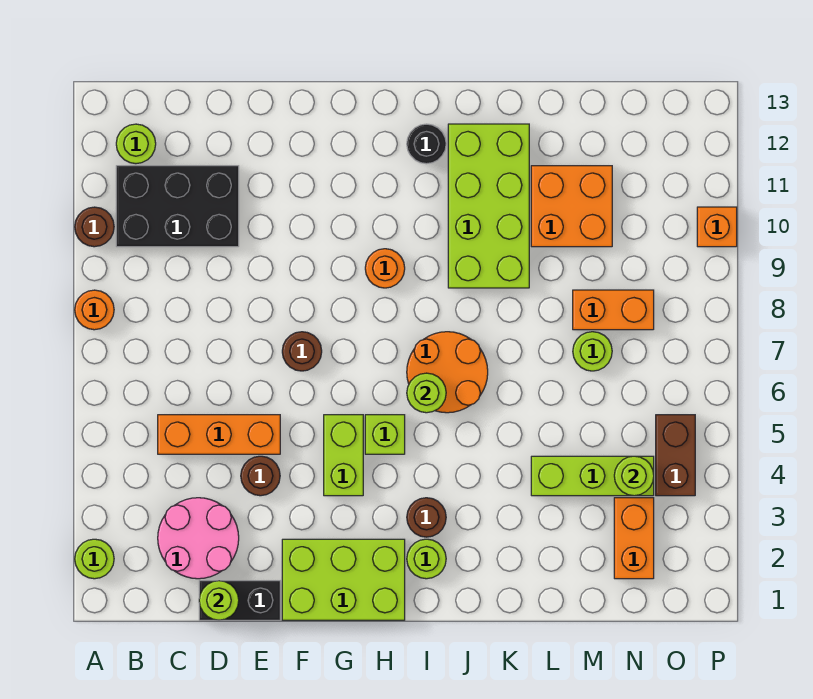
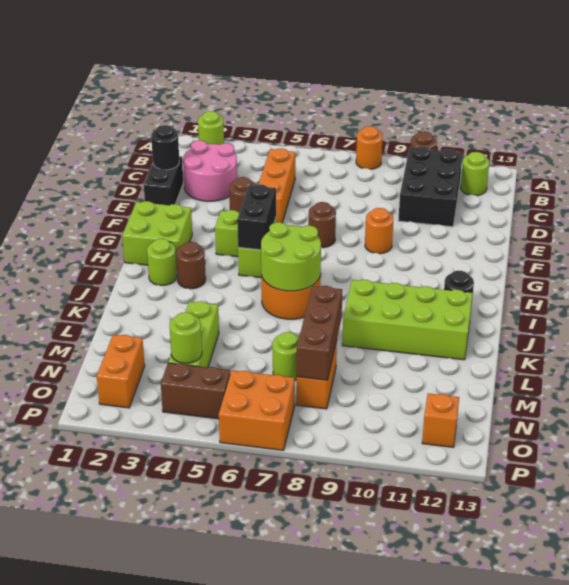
lime 1x1 round brick [199,581,239,620] -> black 1x1 round brick [151,125,179,170]
lime 2x3 brick [282,539,405,620] -> lime 2x2 brick [122,201,192,268]
none -> black 1x2 brick [237,184,276,250]
orange 1x1 round brick [365,249,405,288] -> orange 1x1 round brick moved to [365,208,393,254]
lime 1x1 round brick [407,373,446,413] -> lime 2x2 round brick [261,222,321,291]
none -> brown 1x3 brick [297,286,342,380]
orange 2x2 brick [531,166,612,247] -> orange 2x2 brick moved to [219,370,295,450]
orange 1x2 brick [614,498,654,579] -> orange 1x2 brick turned to [97,335,145,408]
orange 1x1 brick [697,207,737,247] -> orange 1x1 brick moved to [422,393,459,447]

